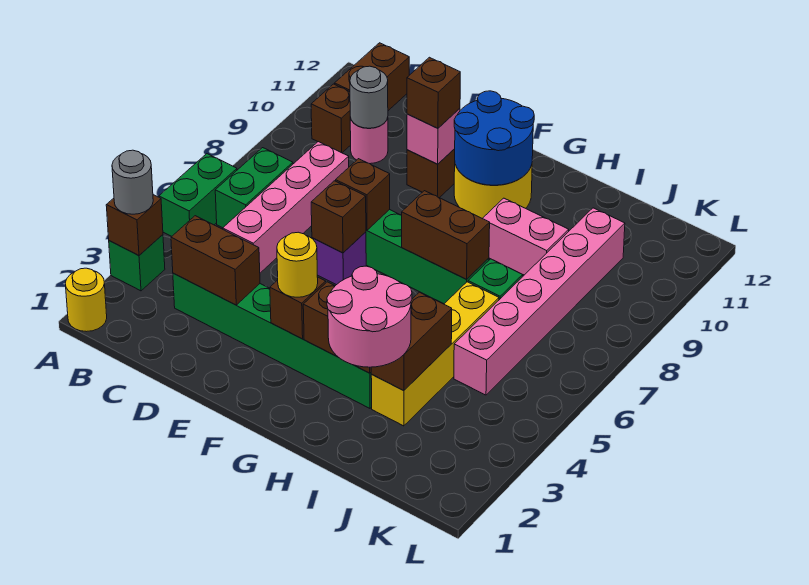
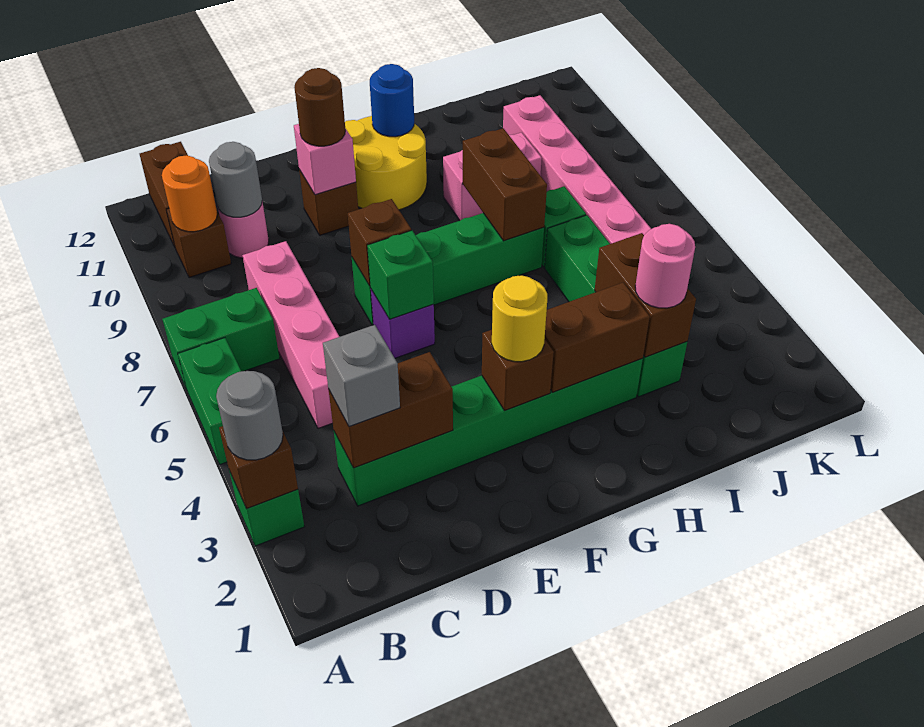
yellow 1x1 round brick [65,268,107,332] -> none
green 1x2 brick [215,148,293,228] -> green 1x2 brick turned to [162,288,280,389]
none -> orange 1x1 round brick [162,155,217,232]
none -> grey 1x1 brick [323,325,400,427]
brown 1x1 brick [311,181,366,253] -> green 1x1 brick [367,230,434,319]
brown 1x1 brick [407,57,460,128] -> brown 1x1 round brick [294,68,345,146]
blue 2x2 round brick [454,91,534,185] -> blue 1x1 round brick [370,64,414,137]
brown 1x2 brick [402,191,490,279] -> brown 1x2 brick turned to [463,128,547,241]
pink 2x2 round brick [327,266,412,367] -> pink 1x1 round brick [635,224,695,308]
yellow 1x4 brick [371,282,499,426] -> green 1x4 brick [545,215,687,397]

